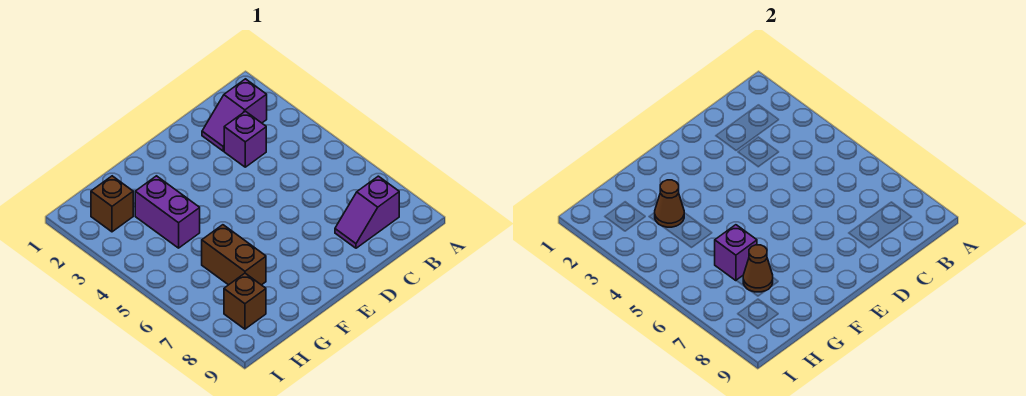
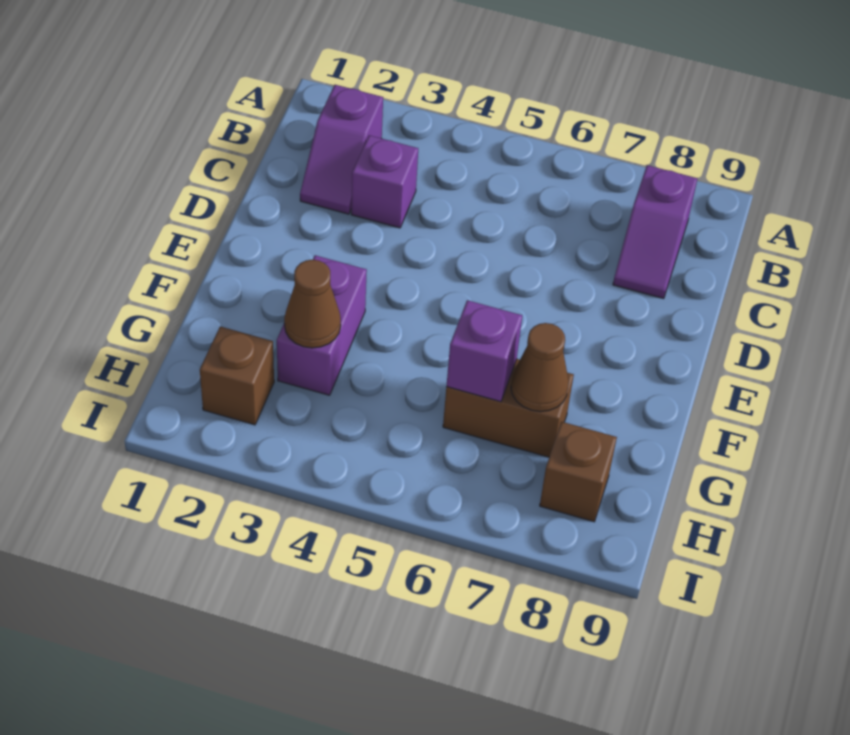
purple 1x2 brick [135,176,200,248] -> purple 1x2 brick turned to [277,255,367,395]

